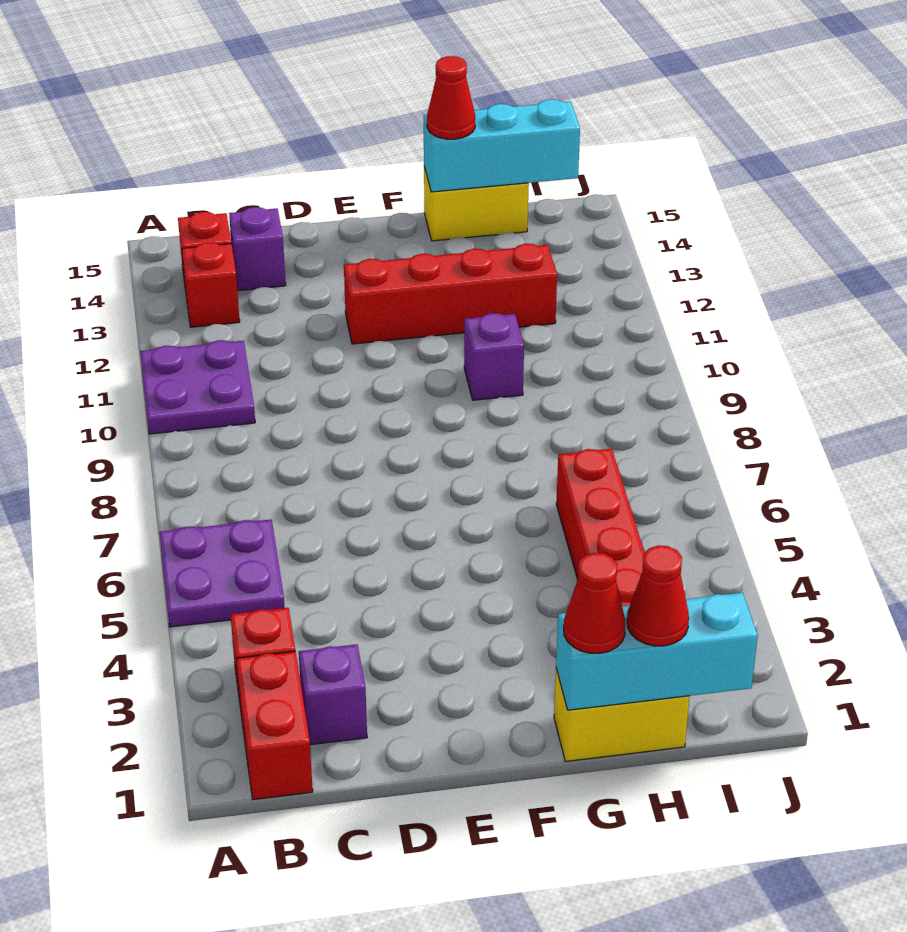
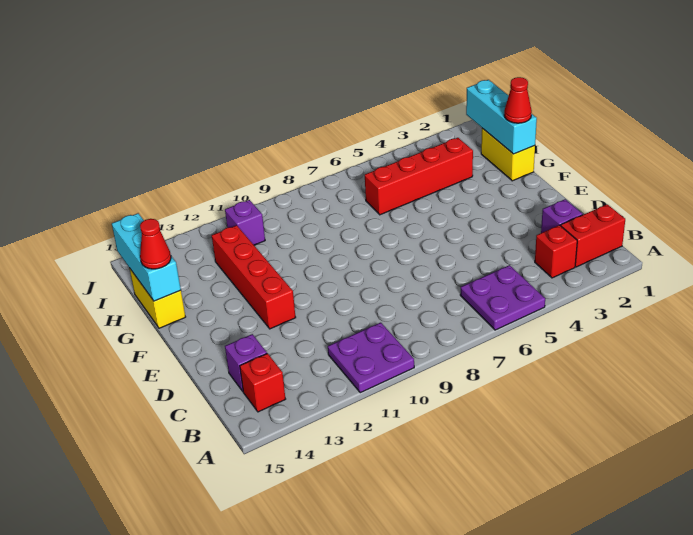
red 1x1 brick [182,243,240,327] -> none
purple 1x1 brick [464,313,524,400] -> purple 1x1 brick moved to [225,200,265,245]
red 1x1 cone [627,546,689,646] -> none

